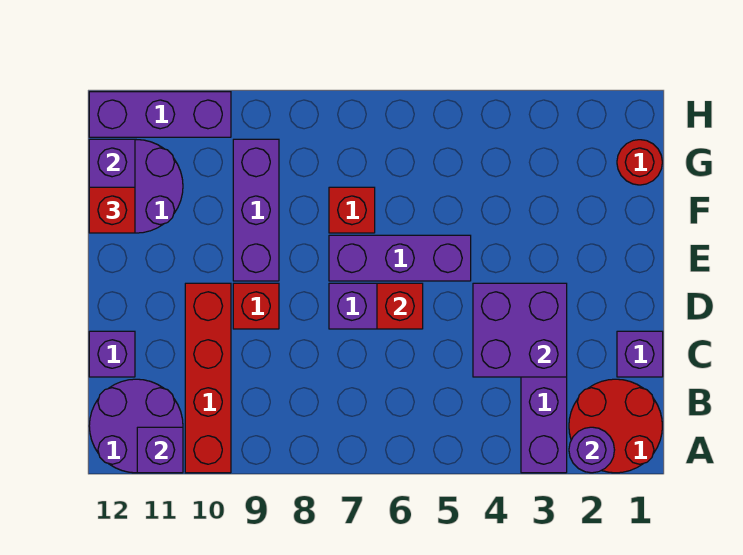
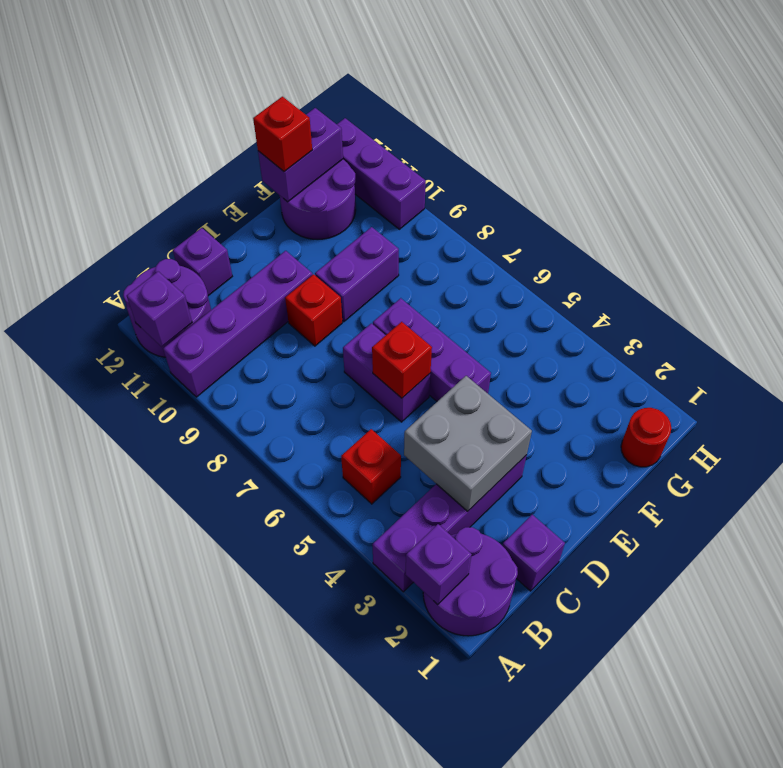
red 2x2 round brick [569,379,662,473] -> purple 2x2 round brick [423,527,518,636]
purple 1x1 round brick [569,427,614,473] -> purple 1x1 brick [405,524,472,605]
red 1x4 brick [185,283,231,473] -> purple 1x4 brick [163,251,312,397]
purple 2x2 brick [473,283,567,377] -> grey 2x2 brick [404,376,532,511]
purple 1x3 brick [233,139,279,281] -> purple 1x2 brick [315,227,399,322]
red 1x1 brick [329,187,375,233] -> red 1x1 brick moved to [341,429,401,504]

